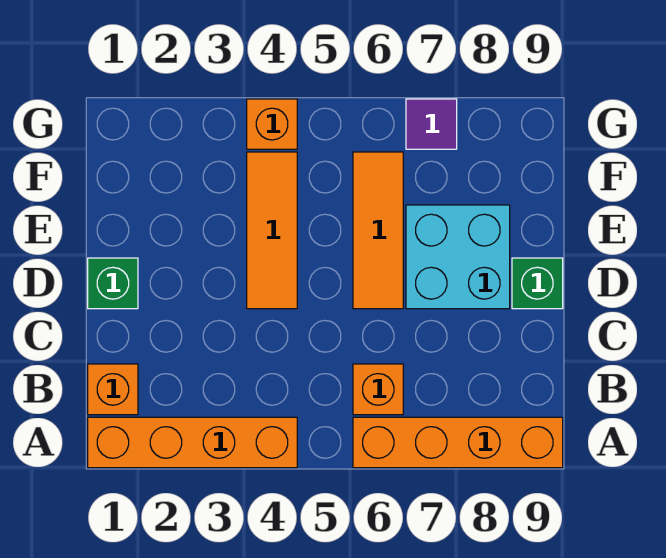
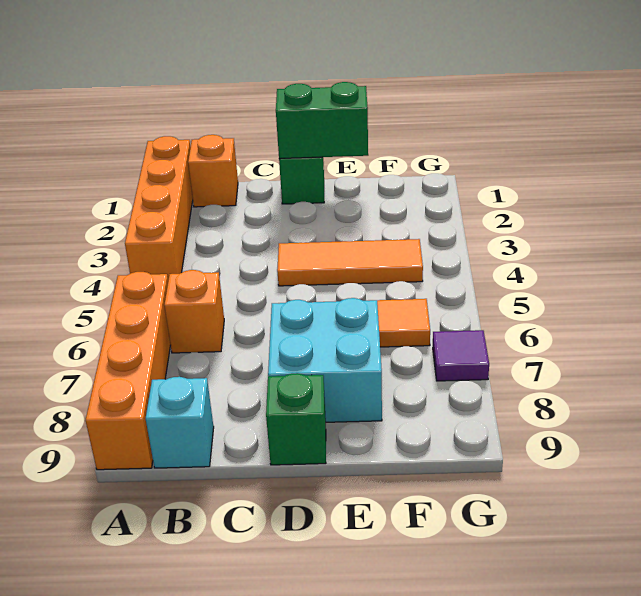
none -> cyan 1x1 brick [146,377,214,468]
none -> green 1x2 brick [276,82,368,159]
orange 1x1 brick [247,99,297,149] -> none

